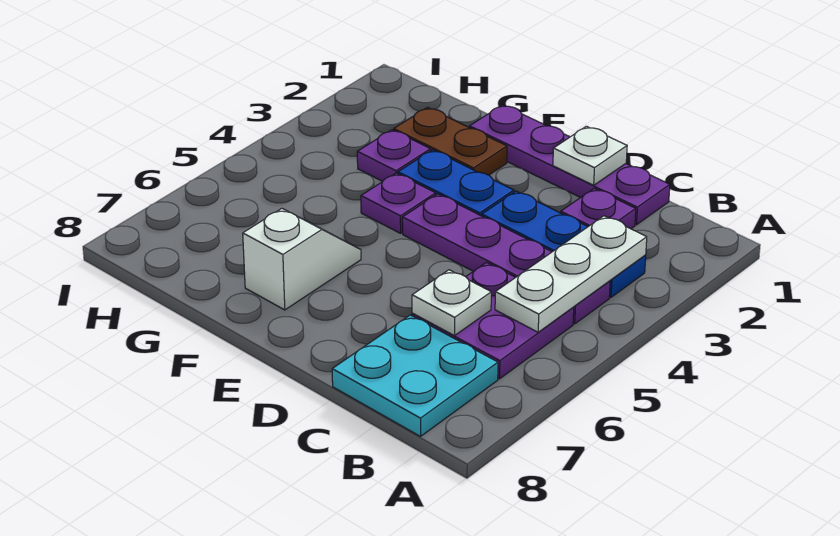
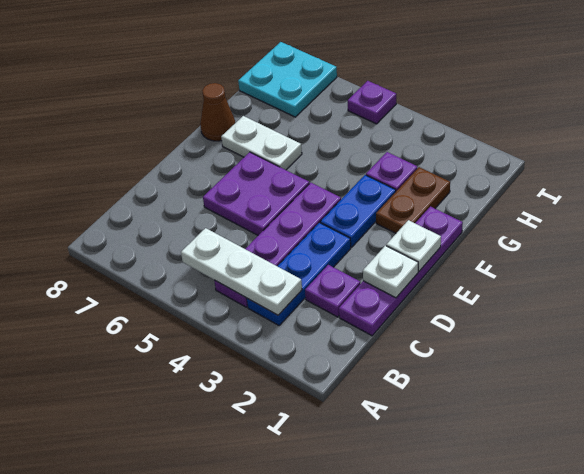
purple 2x2 plate [412,263,574,379] -> purple 2x2 plate moved to [203,152,309,235]
cyan 2x2 plate [332,315,498,436] -> cyan 2x2 plate moved to [238,42,337,117]
white 1x1 plate [412,270,491,336] -> white 1x1 plate moved to [386,220,441,271]
purple 1x1 plate [361,173,436,233] -> purple 1x1 plate moved to [348,81,396,124]
white 1x2 slope [243,209,361,310] -> white 1x2 plate [221,116,302,170]
none -> brown 1x1 cone [200,83,235,141]

